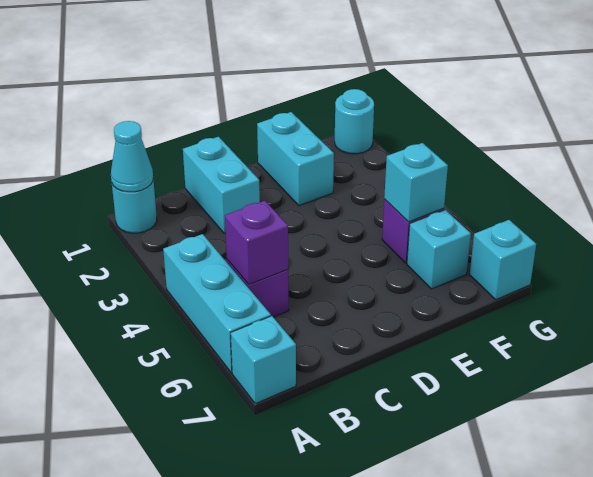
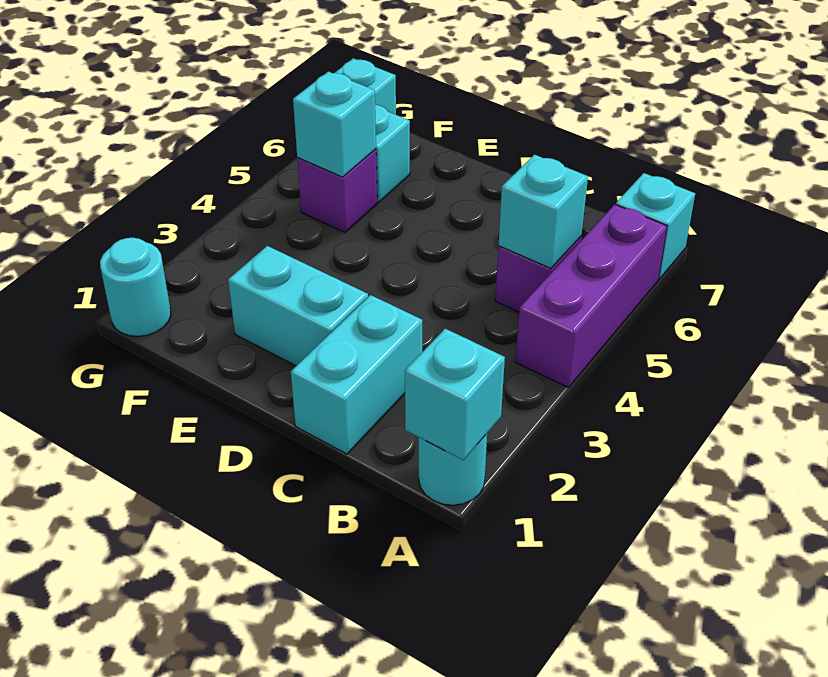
cyan 1x1 cone [111,121,153,192] -> cyan 1x1 brick [405,329,505,460]
cyan 1x3 brick [163,234,271,373] -> purple 1x3 brick [516,204,667,388]
purple 1x1 brick [225,201,288,284] -> cyan 1x1 brick [499,155,588,269]
cyan 1x2 brick [257,112,334,206] -> cyan 1x2 brick turned to [228,246,368,366]

